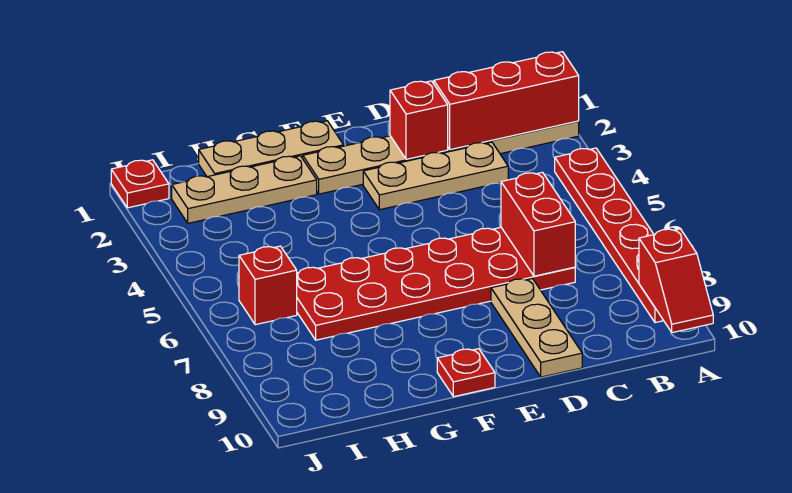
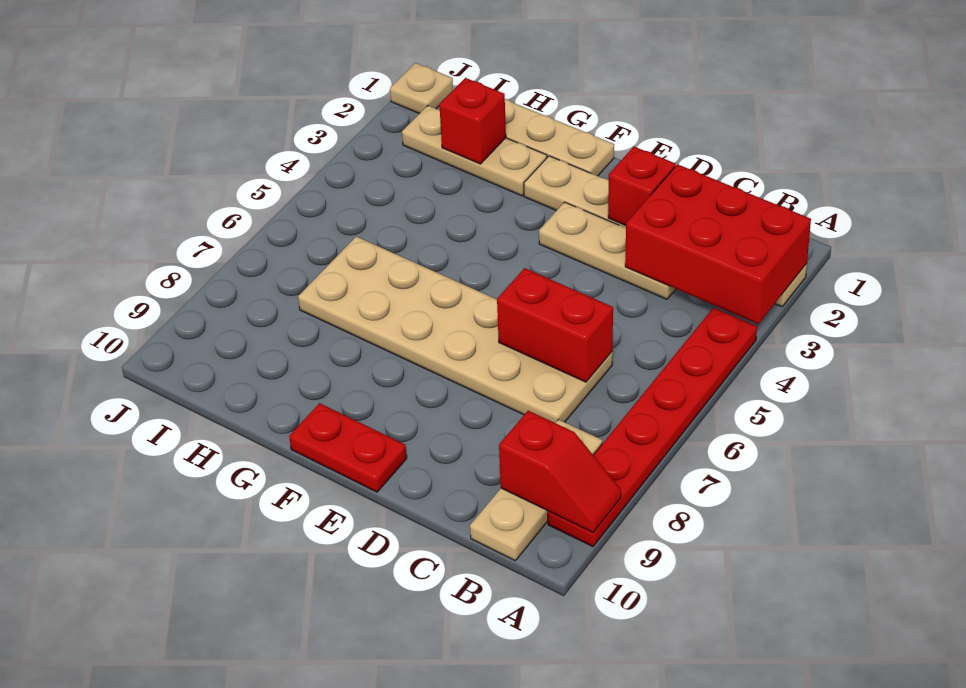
red 1x3 brick [434,52,579,150] -> red 2x3 brick [625,164,811,324]
red 1x2 slope [639,229,713,333] -> red 1x2 slope turned to [499,411,621,533]
red 2x6 plate [297,227,575,340] -> tan 2x6 plate [298,237,613,423]
red 1x2 brick [501,172,575,276] -> red 1x2 brick turned to [497,268,613,382]
tan 1x3 plate [491,279,582,377] -> tan 1x3 plate moved to [470,420,602,561]
red 1x1 plate [437,349,495,397] -> red 1x2 plate [289,403,407,492]
red 1x1 brick [239,246,297,325] -> red 1x1 brick moved to [439,78,506,164]
red 1x1 plate [111,160,169,208] -> tan 1x1 plate [390,63,453,114]

